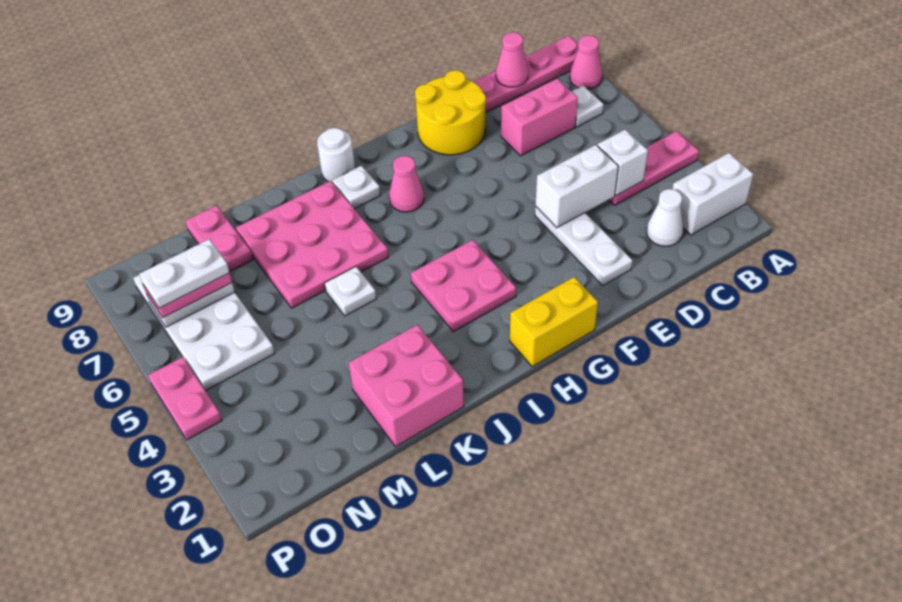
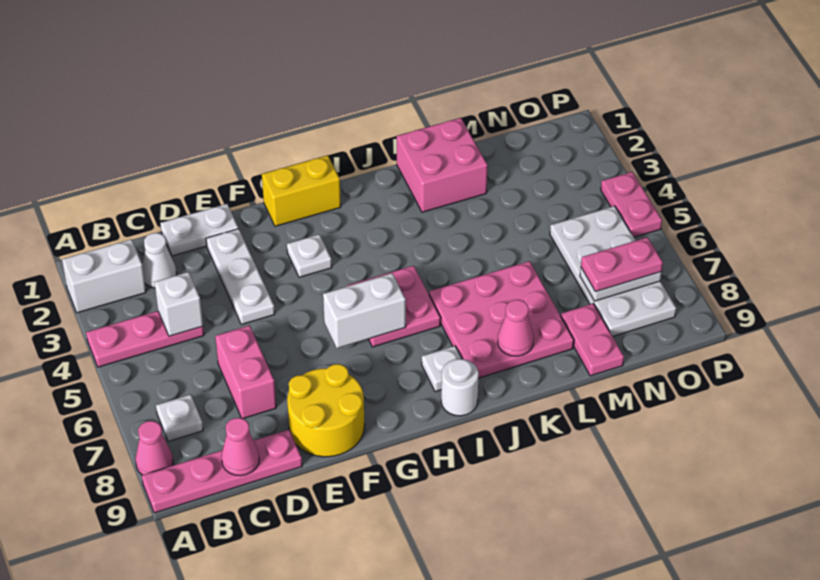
pink 1x2 brick [501,79,578,156] -> pink 1x2 brick turned to [215,325,276,419]
white 1x2 brick [535,145,618,228] -> white 1x2 brick moved to [323,273,406,348]
pink 2x2 plate [411,240,516,332] -> pink 2x2 plate moved to [346,266,441,347]
pink 1x1 cone [389,156,424,212] -> pink 1x1 cone moved to [498,300,534,356]
white 1x1 plate [325,267,376,316] -> white 1x1 plate moved to [287,234,332,277]
white 1x2 plate [139,239,230,308] -> white 1x2 plate moved to [160,204,238,256]

